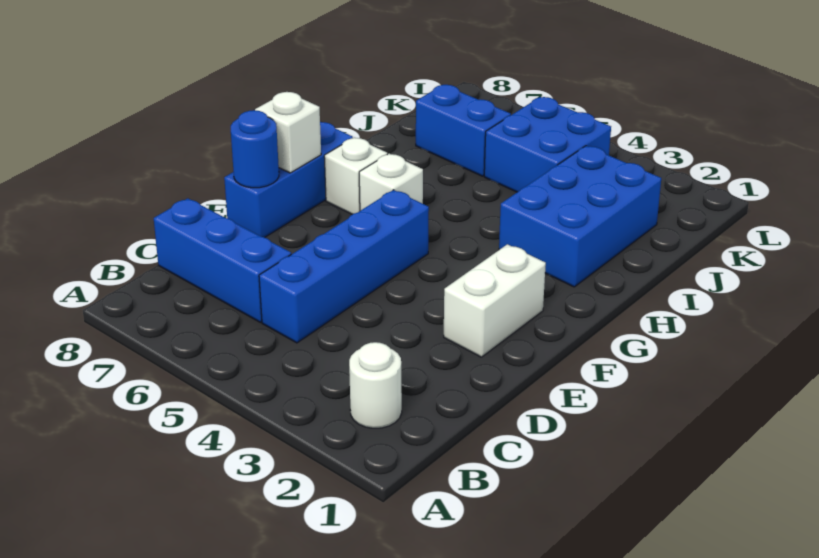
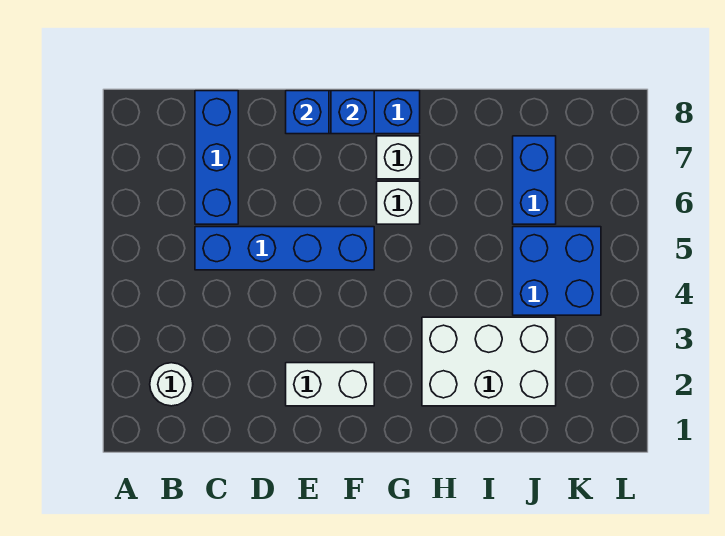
blue 1x1 round brick [231,110,279,188] -> blue 1x1 brick [286,91,329,134]
white 1x1 brick [255,92,321,173] -> blue 1x1 brick [331,91,374,134]
blue 2x3 brick [499,146,661,287] -> white 2x3 brick [422,317,556,406]

